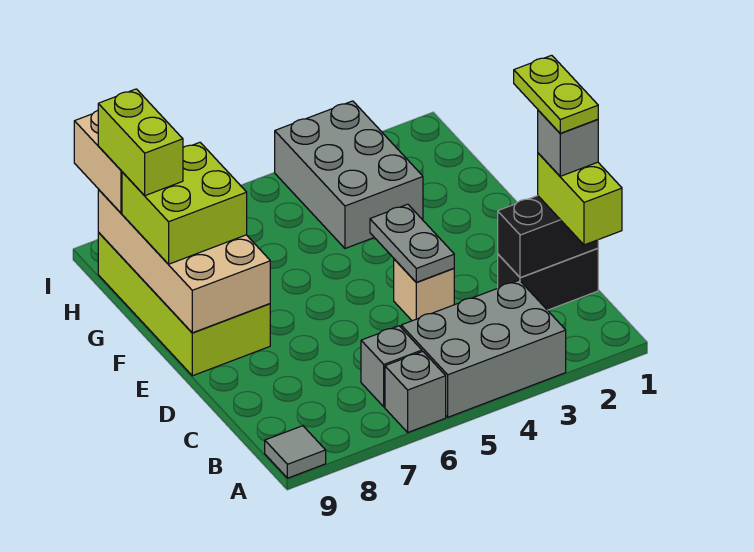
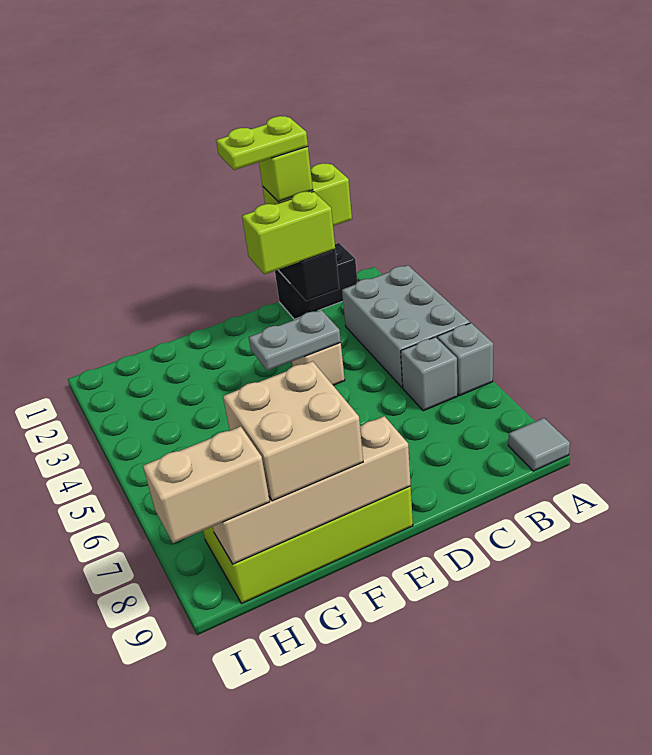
black 1x2 brick [498,248,598,310] -> black 1x2 brick turned to [275,243,357,319]
grey 1x1 brick [538,110,598,176] -> lime 1x1 brick [259,147,313,202]
tan 2x4 brick [98,190,270,333] -> tan 1x4 brick [213,416,411,564]
lime 2x2 brick [122,142,247,264] -> tan 2x2 brick [223,361,363,501]
grey 2x3 brick [275,101,423,248] -> none
lime 1x2 brick [98,89,183,196] -> lime 1x2 brick moved to [242,192,335,274]

